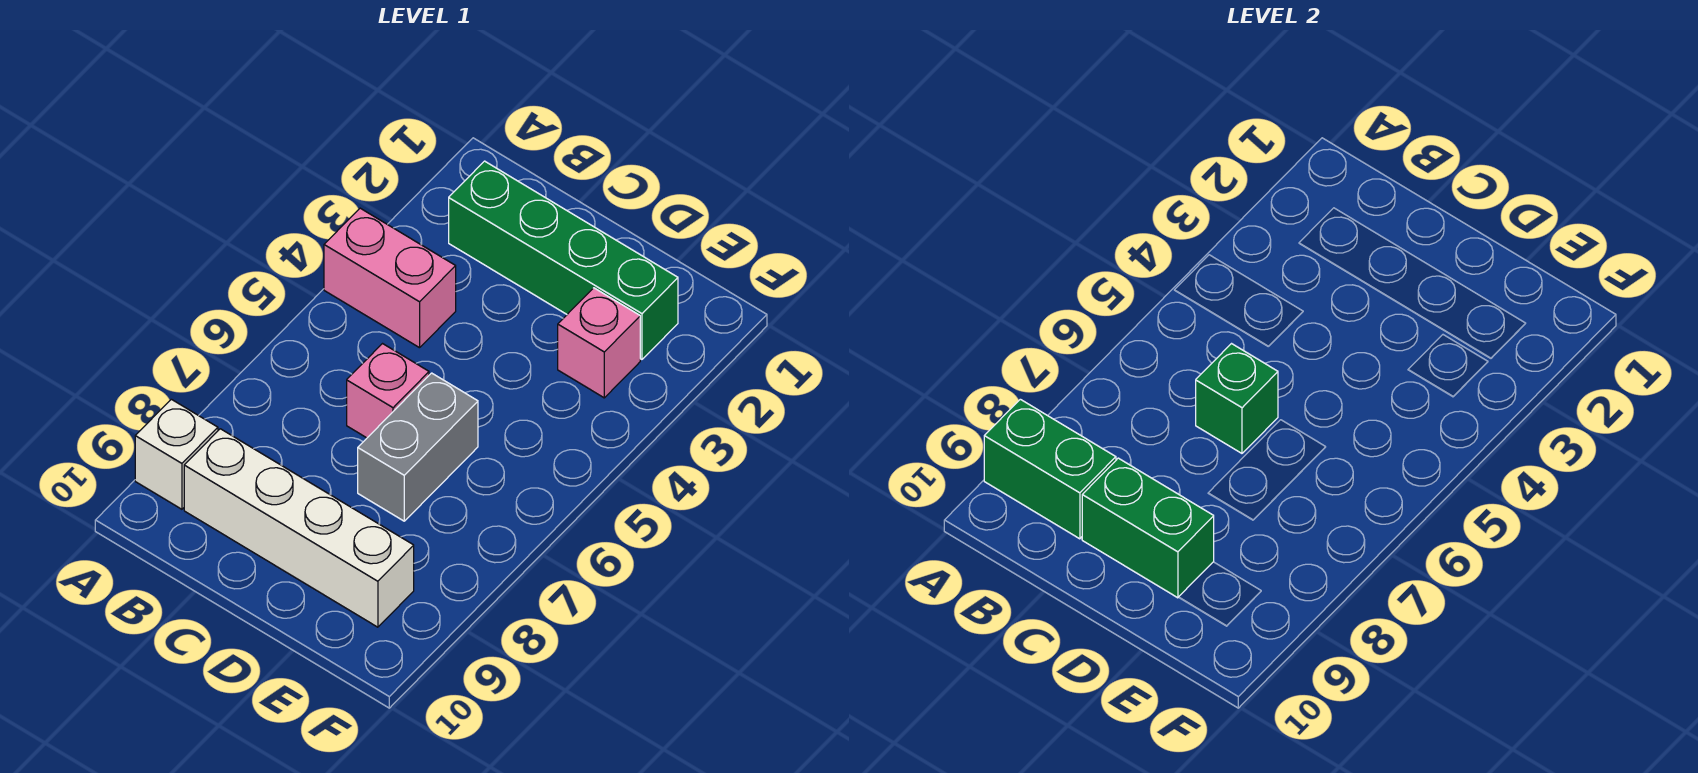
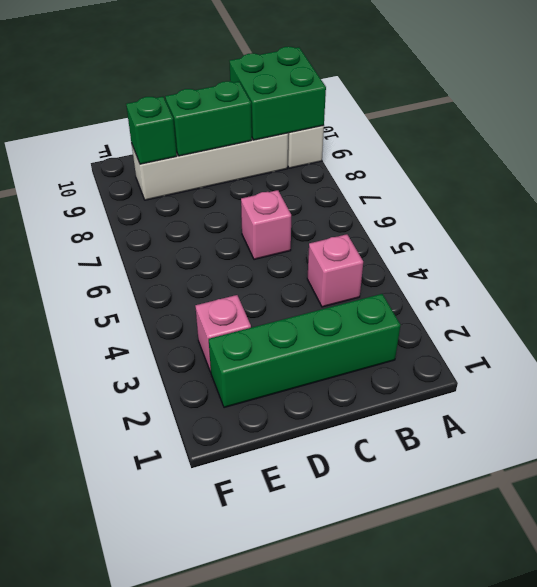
pink 1x2 brick [324,208,456,348] -> pink 1x1 brick [307,234,363,307]
green 1x2 brick [984,399,1116,539] -> green 2x2 brick [230,47,326,140]
green 1x1 brick [1196,344,1278,453] -> green 1x1 brick moved to [126,97,177,164]
grey 1x2 brick [358,373,478,521] -> none

